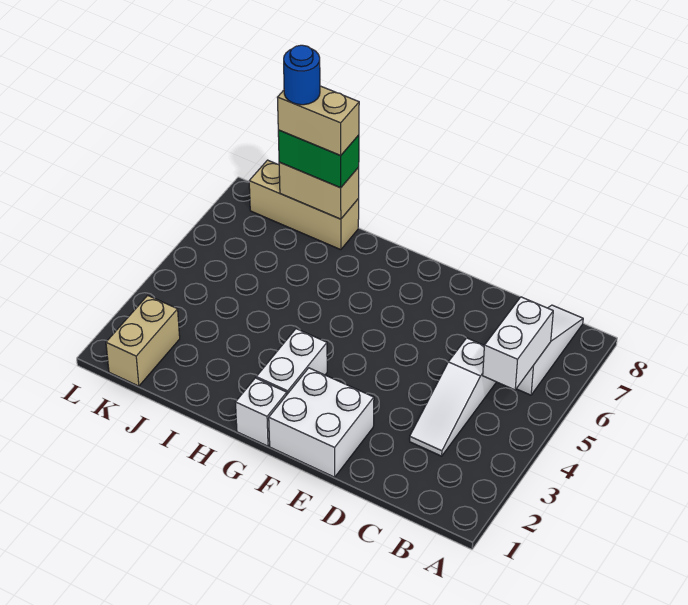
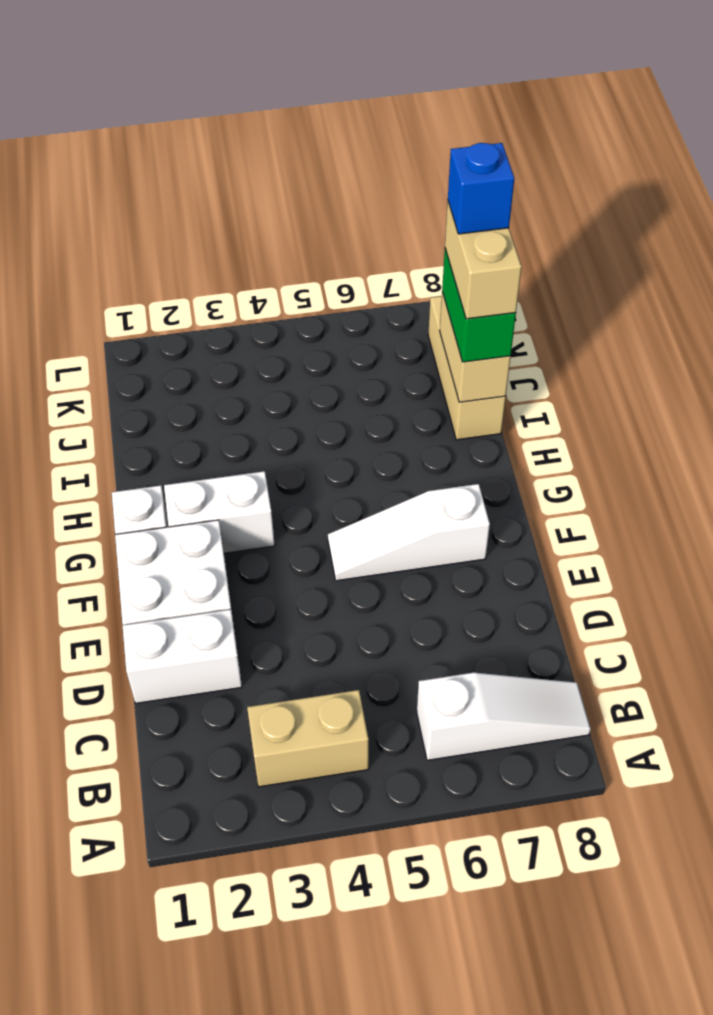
white 1x2 brick [483,297,553,390] -> white 1x2 brick moved to [123,610,242,703]
white 1x3 slope [410,338,496,456] -> white 1x3 slope moved to [328,484,490,581]
blue 1x1 round brick [284,45,320,105] -> blue 1x1 brick [448,143,514,234]
tan 1x2 brick [106,295,180,386] -> tan 1x2 brick moved to [247,690,369,787]

